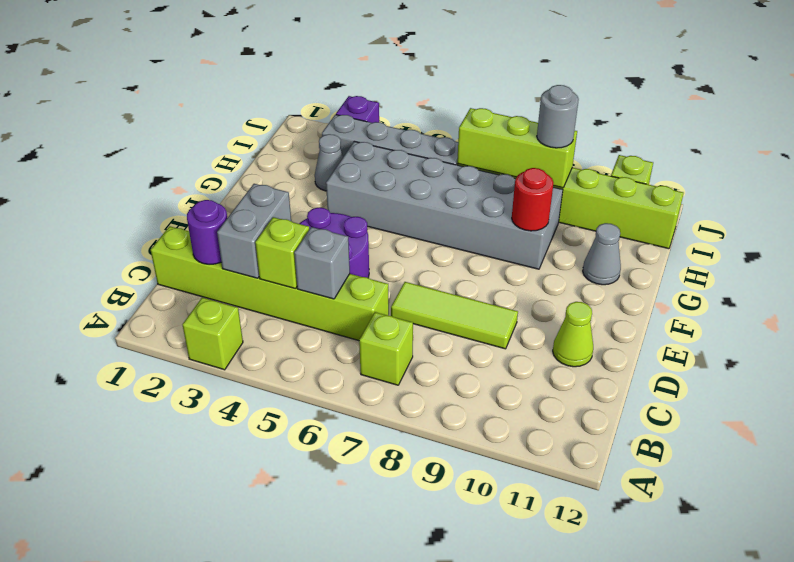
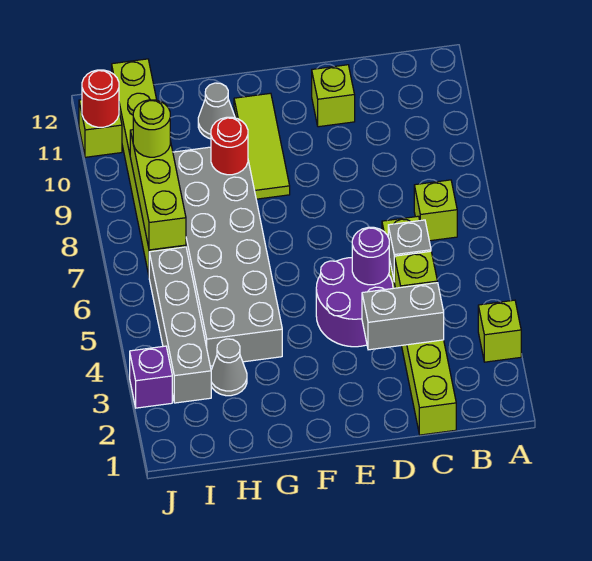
purple 1x1 round brick [187,200,227,264] -> purple 1x1 round brick moved to [352,227,389,285]
lime 1x3 tile [391,282,518,349] -> lime 1x3 tile moved to [234,93,290,199]
lime 1x1 cone [553,302,593,367] -> lime 1x1 brick [312,65,355,127]
grey 1x1 round brick [537,85,579,148] -> lime 1x1 round brick [133,100,170,157]
none -> red 1x1 round brick [82,70,119,127]

